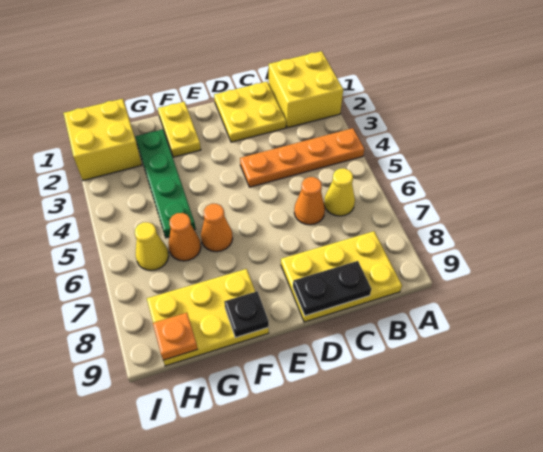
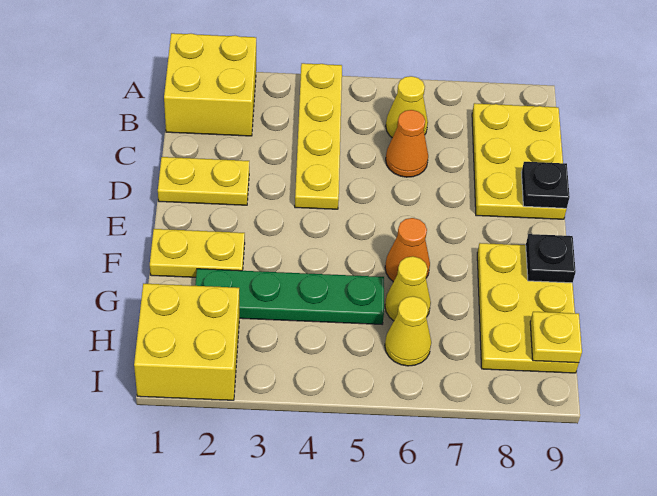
orange 1x4 plate [240,128,364,187] -> yellow 1x4 plate [295,63,342,209]
yellow 2x2 plate [214,82,286,142] -> yellow 1x2 plate [158,157,249,205]
black 1x2 plate [293,261,371,316] -> black 1x1 plate [521,162,570,208]
orange 1x1 cone [168,213,201,261] -> yellow 1x1 cone [385,256,431,321]
orange 1x1 plate [153,313,198,360] -> yellow 1x1 plate [530,312,582,363]

